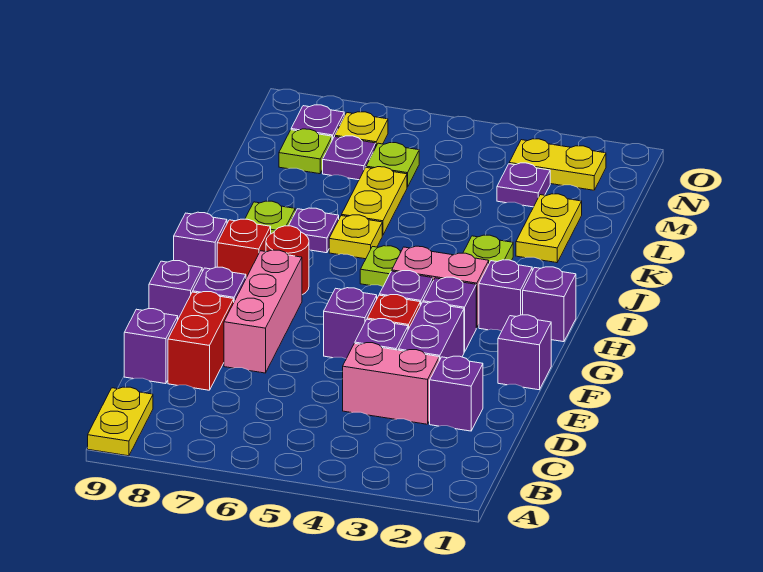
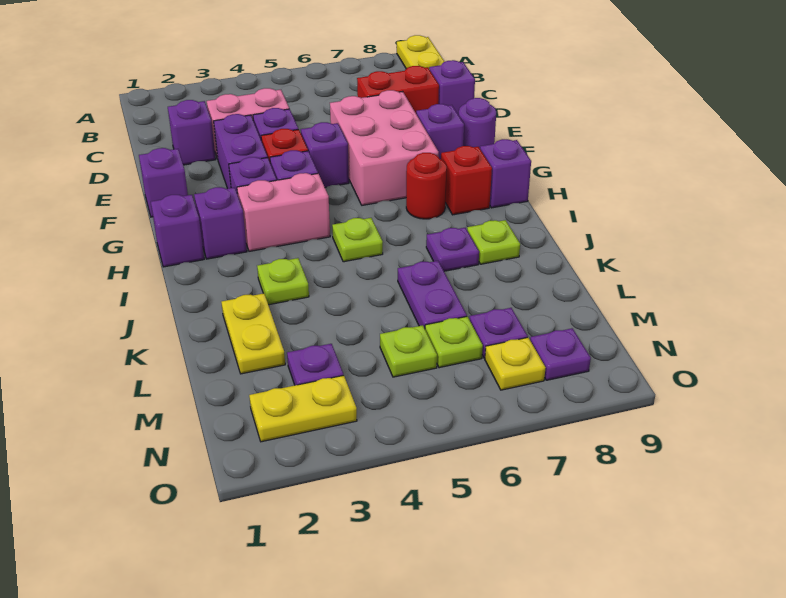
red 1x2 brick [168,292,234,390] -> red 1x2 brick turned to [357,66,439,113]
pink 1x3 brick [224,250,302,373] -> pink 2x3 brick [330,90,439,205]
purple 1x1 brick [149,261,202,319] -> purple 1x1 round brick [459,98,496,148]
yellow 1x1 plate [329,215,382,259] -> none
yellow 1x2 plate [342,167,407,235] -> purple 1x2 plate [398,261,467,328]
lime 1x1 plate [279,129,332,174] -> lime 1x1 plate moved to [380,325,437,377]

